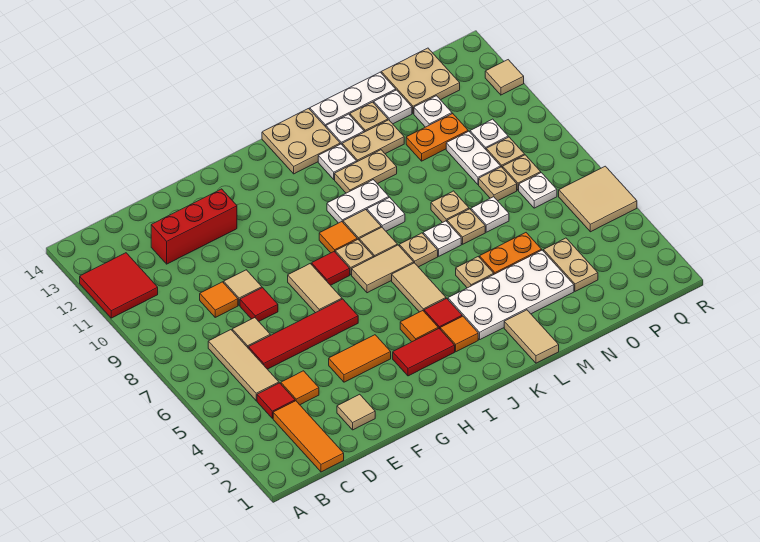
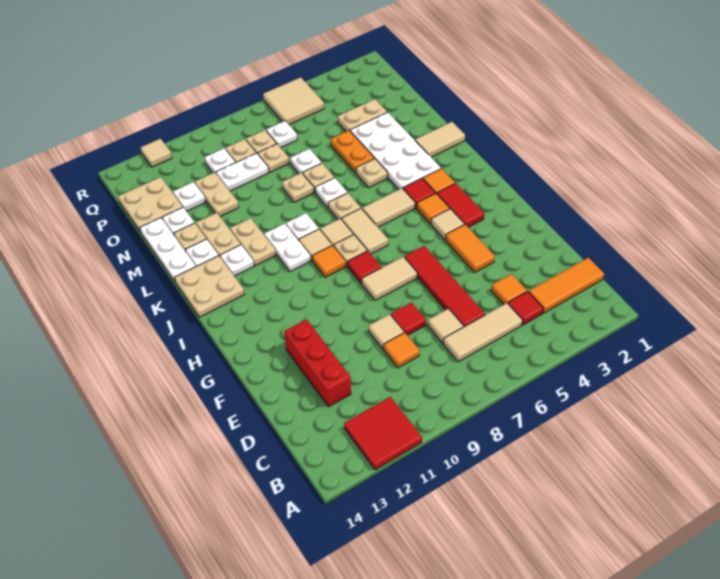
tan 1x1 tile [337,394,375,430] -> tan 1x1 tile moved to [431,209,464,239]
orange 1x2 plate [406,114,468,161] -> tan 1x2 plate [195,172,239,217]

